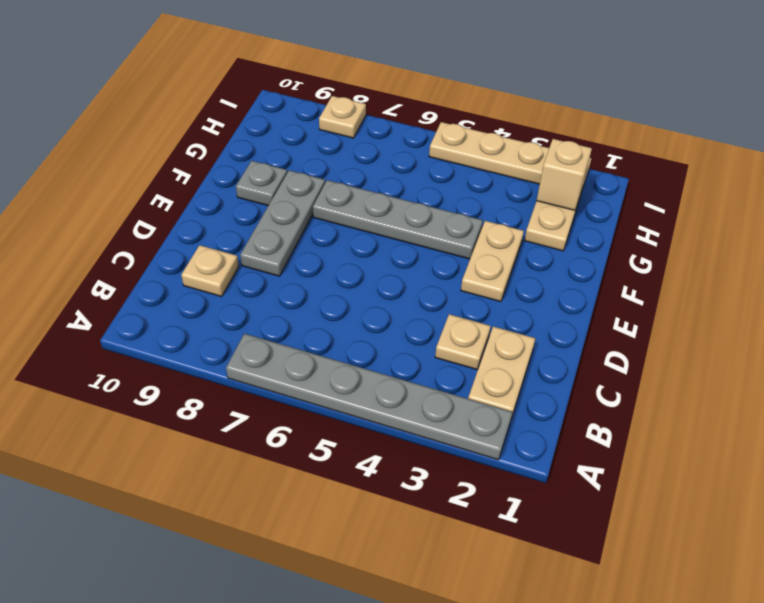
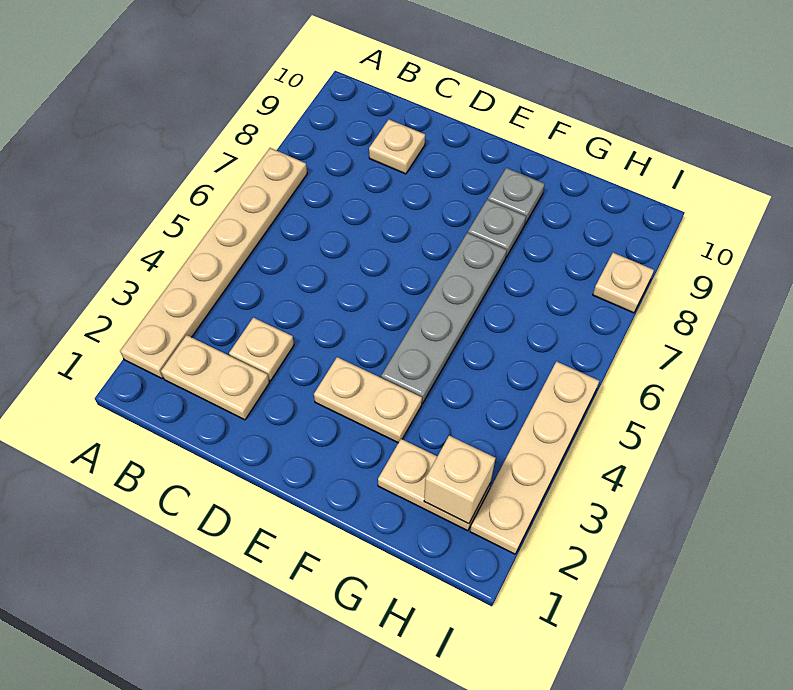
grey 1x6 plate [226,334,513,460] -> tan 1x6 plate [120,148,307,378]
grey 1x3 plate [240,170,325,276] -> grey 1x1 plate [468,200,526,257]

